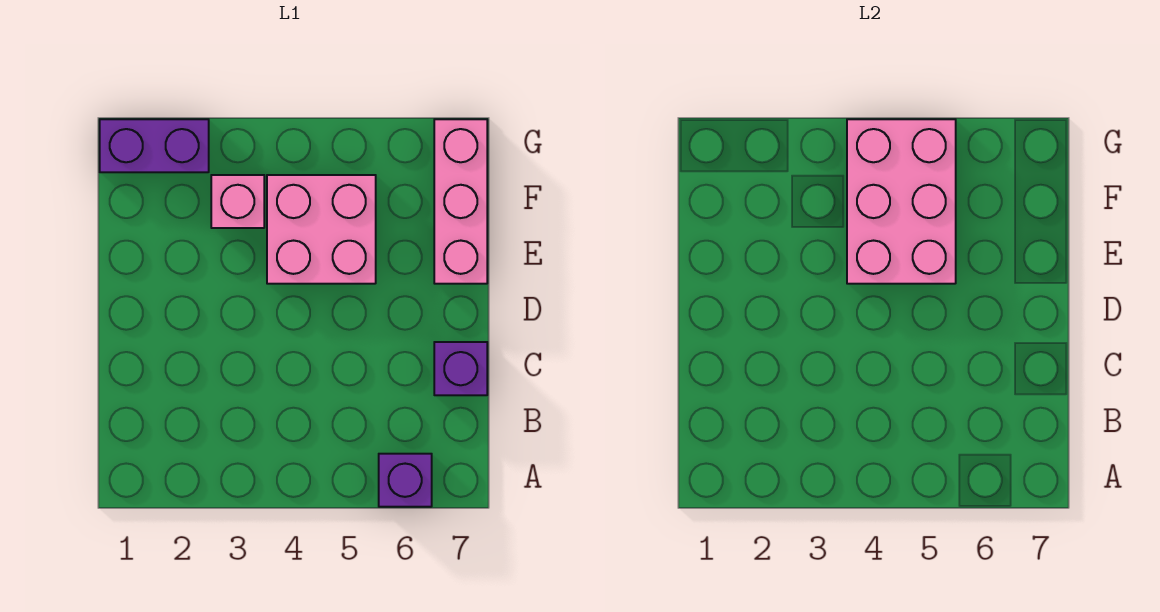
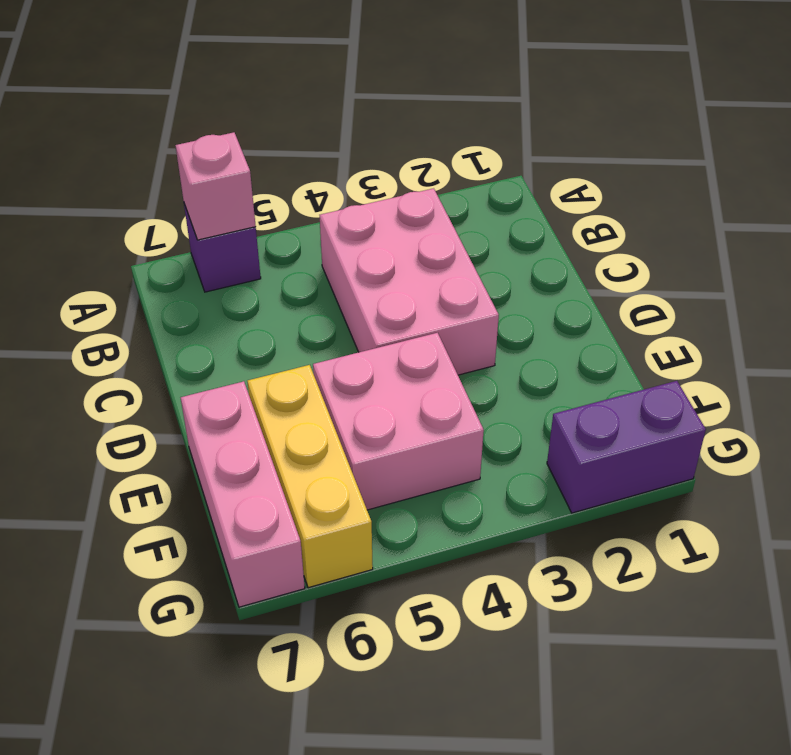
purple 1x1 brick [434,342,487,395] -> none
pink 2x3 brick [847,119,956,284] -> pink 2x3 brick moved to [320,188,499,375]
none -> yellow 1x3 brick [247,365,373,588]
pink 1x1 brick [211,175,264,228] -> pink 1x1 brick moved to [175,132,256,240]

